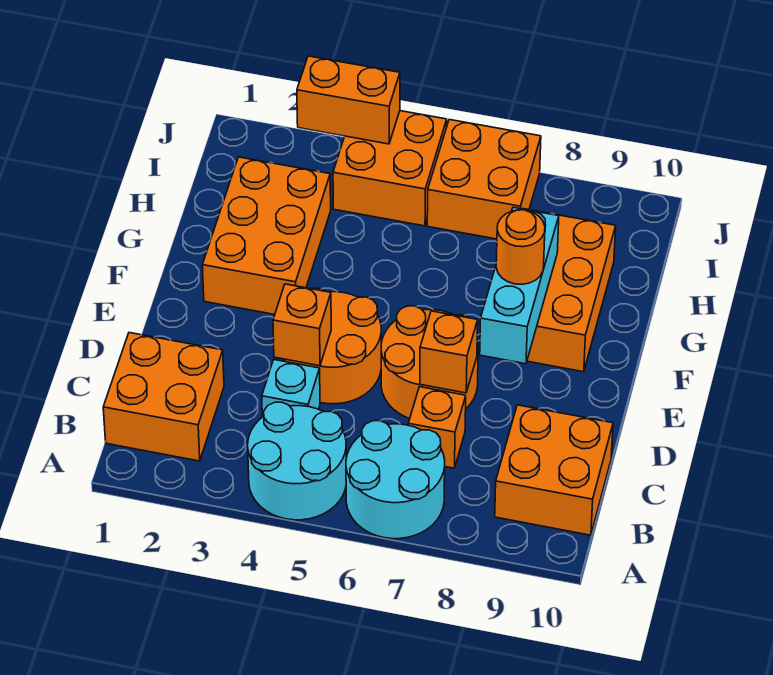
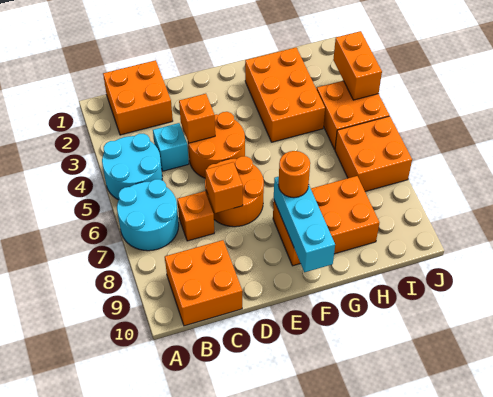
cyan 1x3 brick [480,207,559,364] -> cyan 1x3 brick turned to [274,177,335,272]
orange 2x3 brick [202,157,331,315] -> orange 2x3 brick turned to [245,48,325,142]

